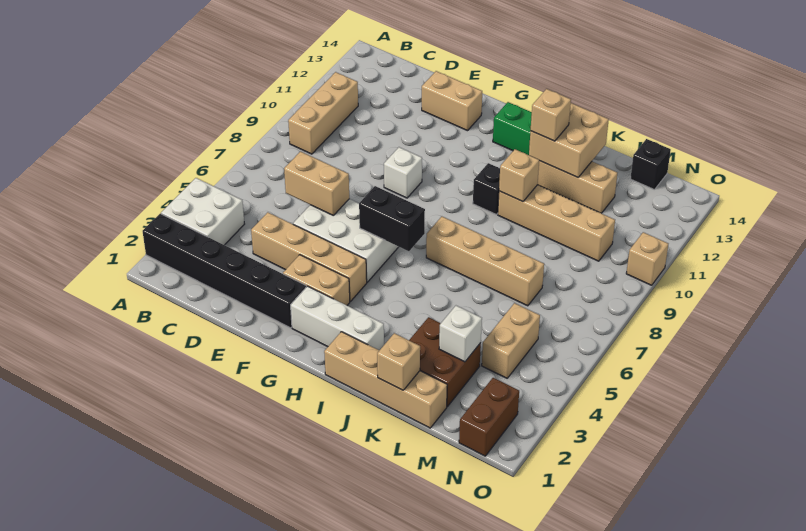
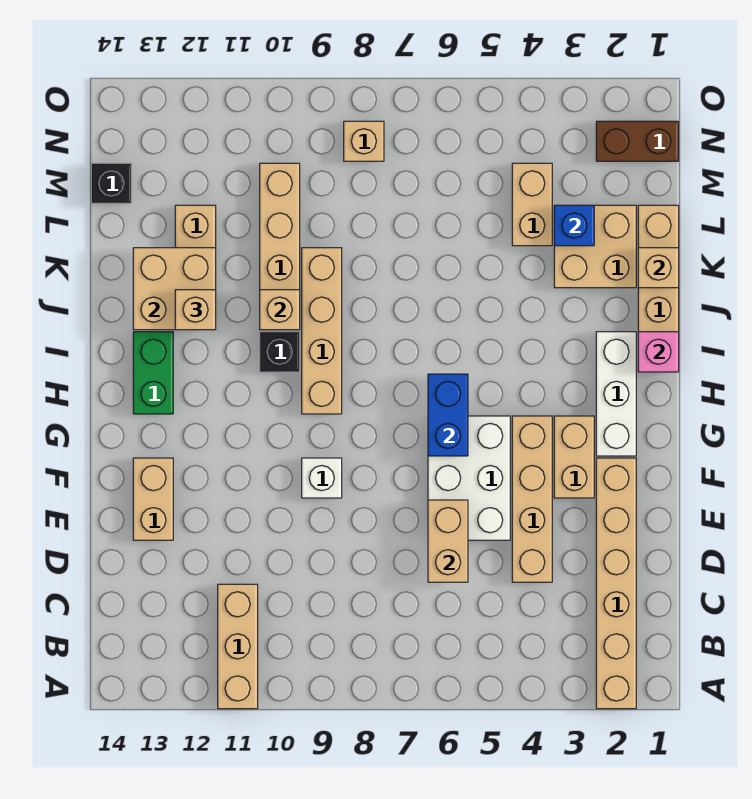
black 1x6 brick [143,214,306,328] -> tan 1x6 brick [596,458,636,709]
white 2x2 brick [161,178,244,245] -> none
tan 1x3 brick [288,72,358,154] -> tan 1x3 brick turned to [218,584,258,709]
black 1x2 brick [359,186,425,251] -> blue 1x2 brick [428,374,468,456]
none -> pink 1x1 brick [638,332,679,372]
tan 1x4 brick [426,217,544,306] -> tan 1x4 brick moved to [302,248,342,414]
brown 2x2 brick [409,317,481,407] -> tan 2x2 brick [554,205,636,288]
white 1x1 brick [439,306,482,362] -> blue 1x1 brick [554,205,594,246]
tan 1x2 brick [482,303,540,378] -> tan 1x2 brick turned to [512,163,552,246]
tan 1x1 brick [626,232,668,285] -> tan 1x1 brick moved to [344,121,384,161]

